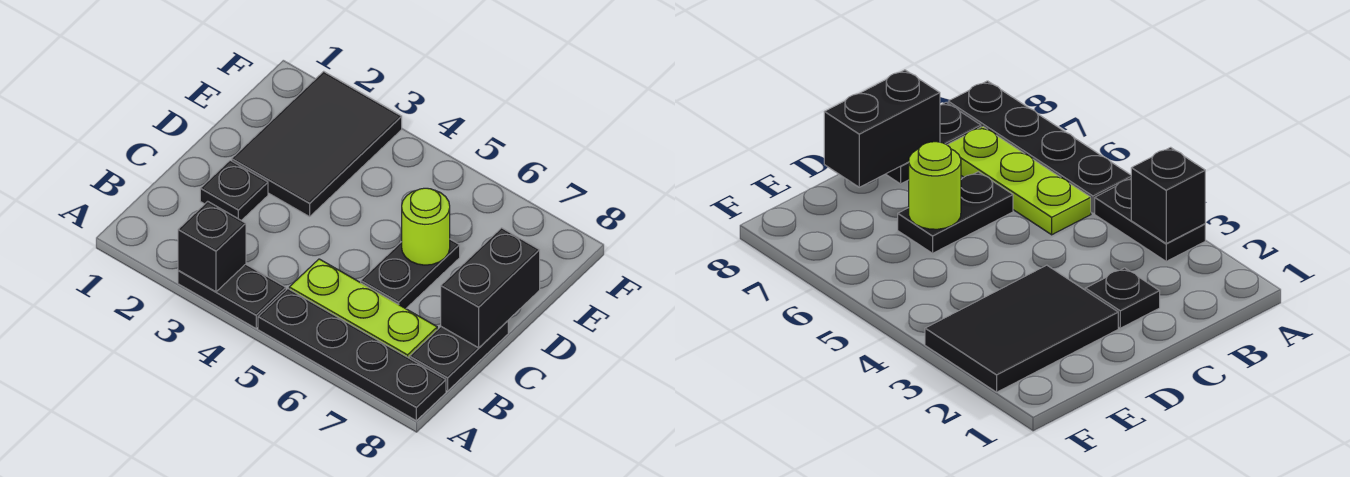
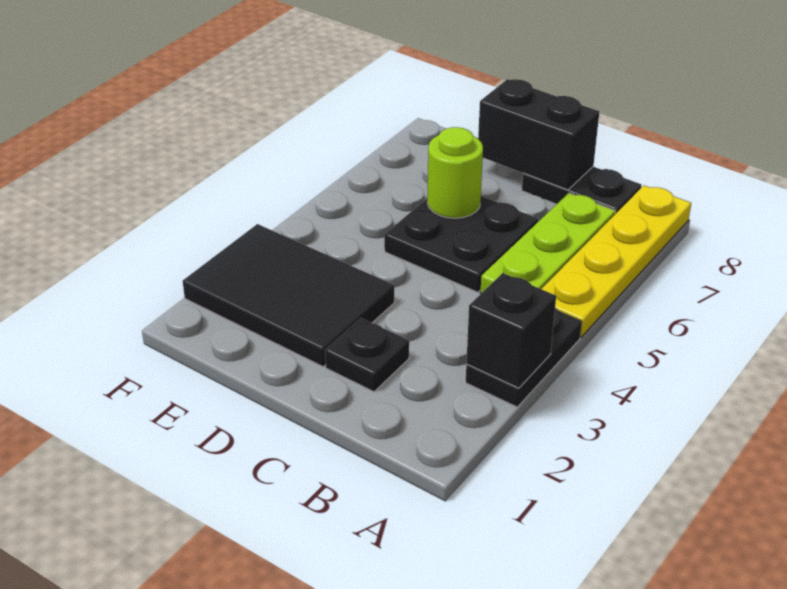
black 1x4 plate [258,289,446,421] -> yellow 1x4 plate [542,185,691,337]
black 1x2 plate [361,239,460,309] -> black 2x2 plate [384,196,538,292]

